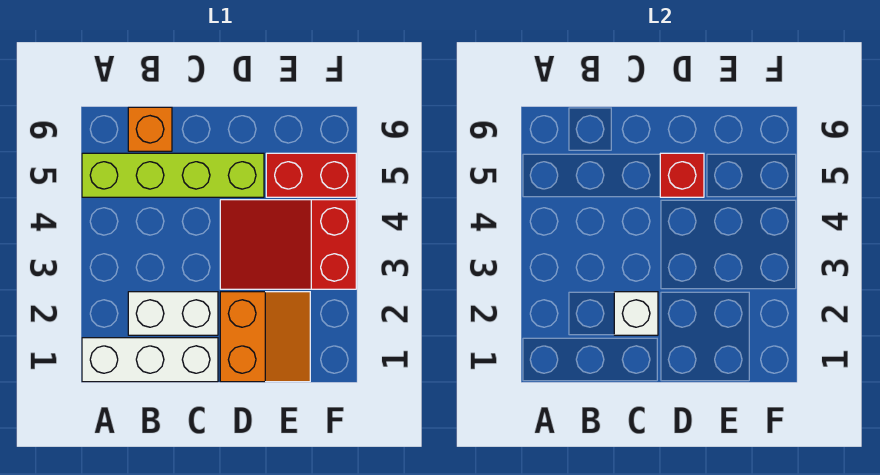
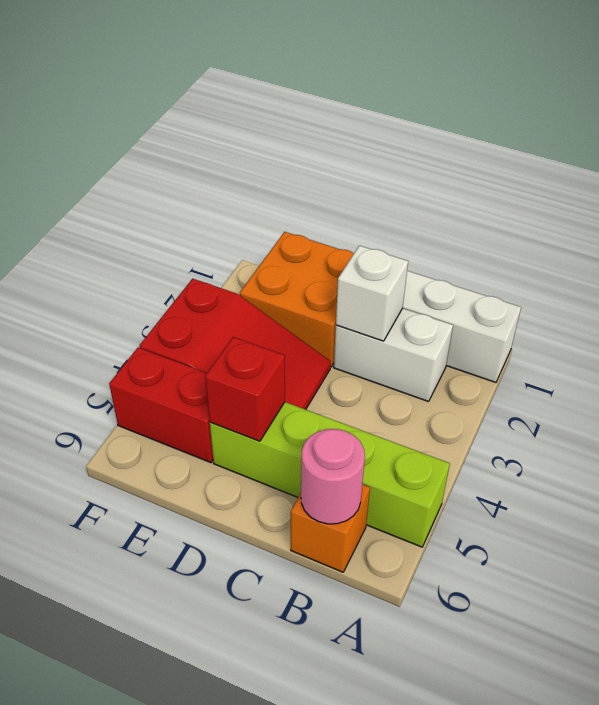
none -> pink 1x1 round brick [301,429,365,524]
orange 2x2 slope [220,292,310,382] -> orange 2x2 brick [240,232,354,367]

